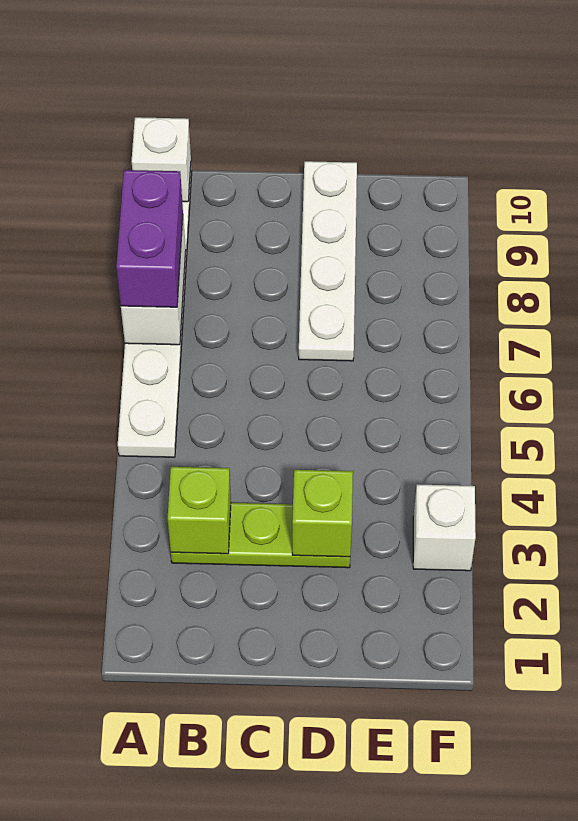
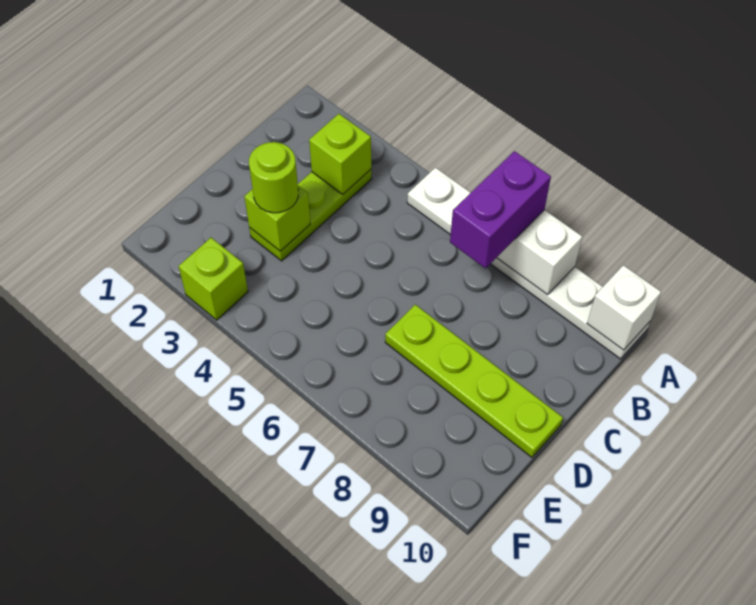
purple 1x2 brick [116,170,183,307] -> purple 1x2 brick turned to [450,151,551,268]
none -> lime 1x1 round brick [249,142,298,213]
white 1x4 plate [299,161,357,361] -> lime 1x4 plate [385,305,563,457]
white 1x1 brick [413,484,476,571] -> lime 1x1 brick [179,238,248,320]

